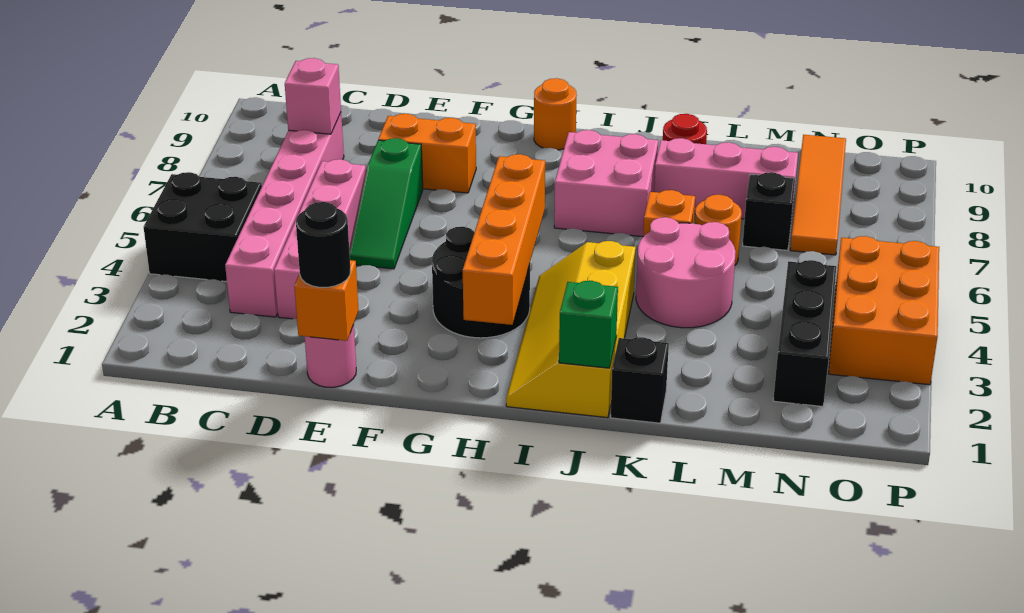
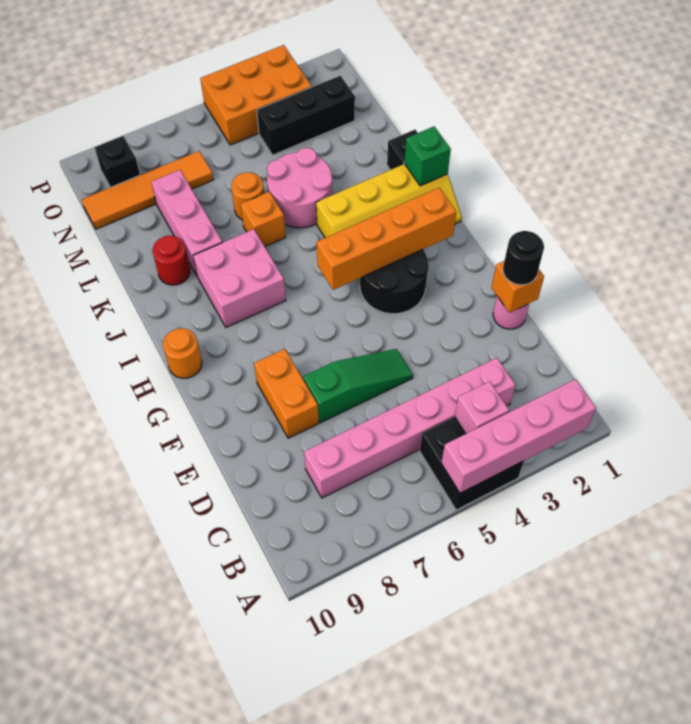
pink 1x1 brick [285,58,341,134] -> pink 1x1 brick moved to [455,381,509,434]
pink 1x4 brick [274,159,366,319] -> pink 1x4 brick moved to [441,379,596,493]
black 1x1 brick [743,172,795,250] -> black 1x1 brick moved to [95,136,140,187]

